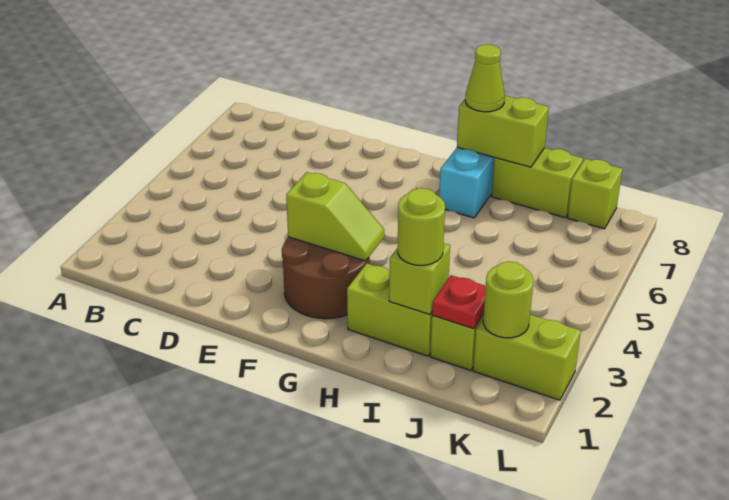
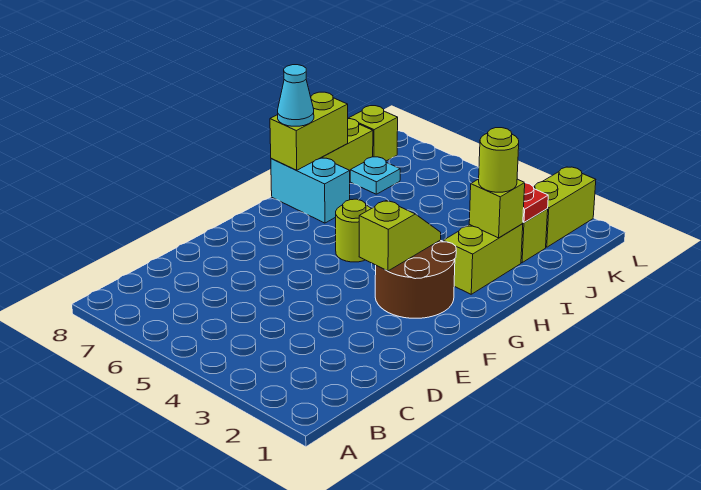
lime 1x1 cone [465,44,505,112] -> cyan 1x1 cone [278,65,314,126]
none -> cyan 1x1 plate [350,157,400,194]
lime 1x1 round brick [483,261,533,338] -> lime 1x1 round brick moved to [336,199,371,262]

